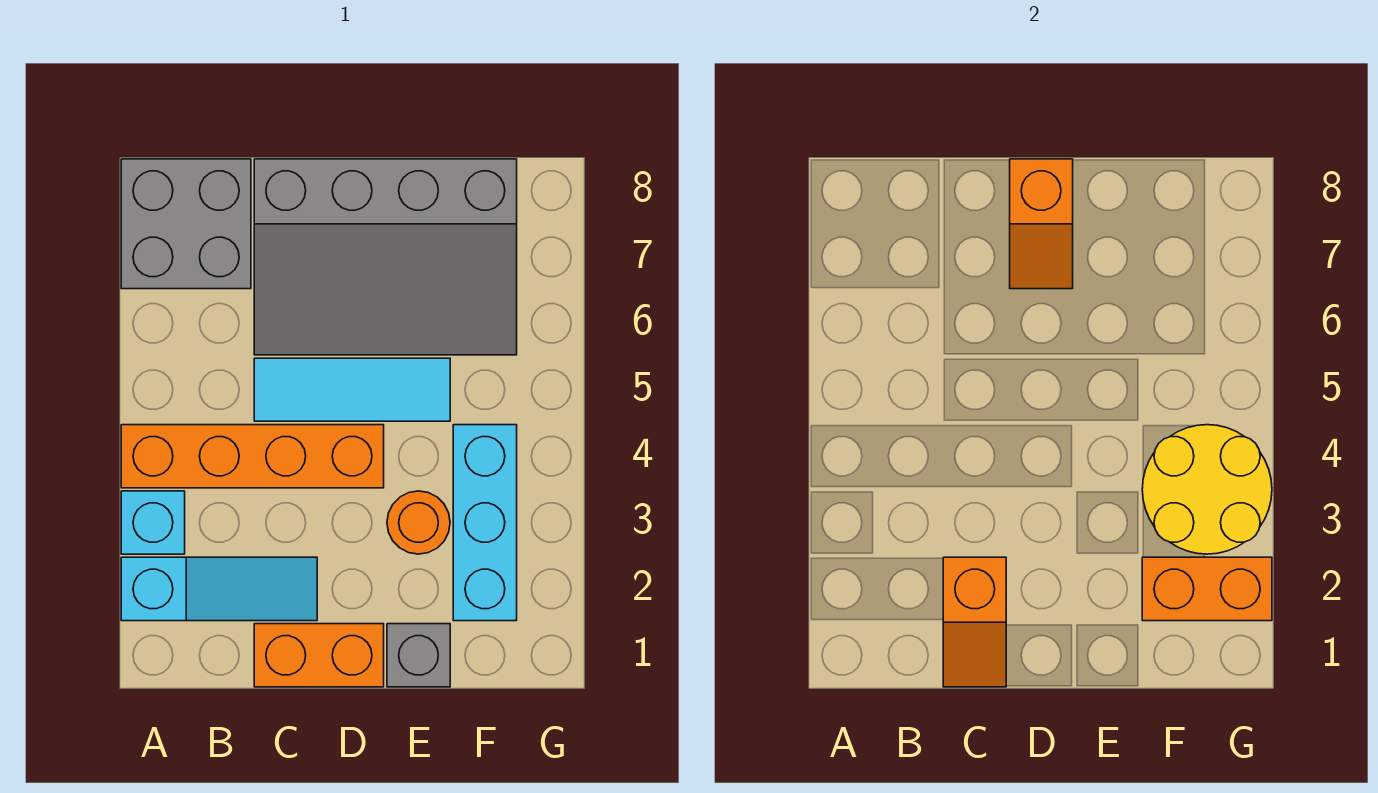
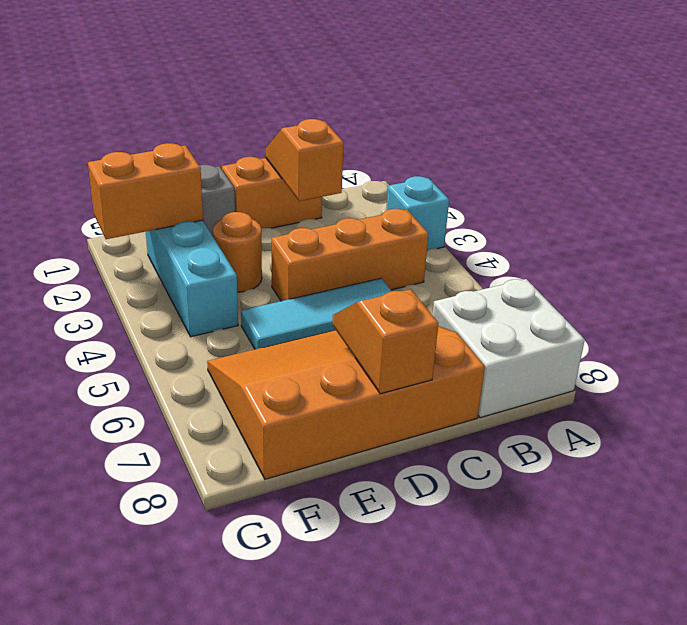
cyan 1x3 slope [121,557,317,621] -> none
orange 1x4 brick [121,425,384,488] -> orange 1x3 brick [272,209,429,301]
grey 2x2 brick [121,159,251,289] -> white 2x2 brick [432,279,585,418]
grey 3x4 slope [254,159,517,355] -> orange 3x4 slope [207,326,485,479]
yellow 2x2 round brick [1142,425,1272,554] -> none

